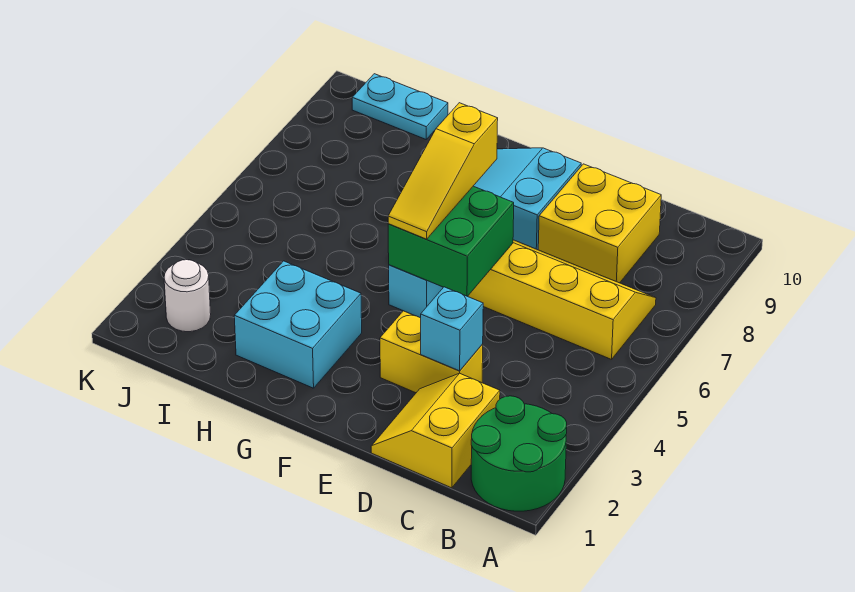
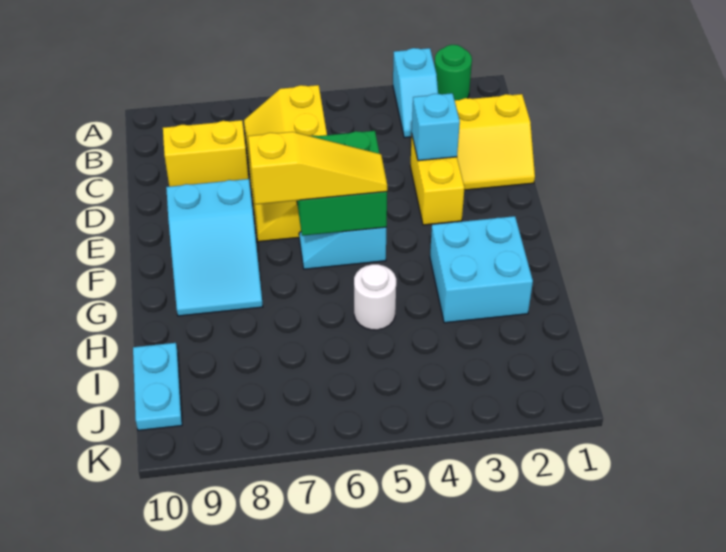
green 2x2 round brick [471,396,567,511] -> green 1x1 round brick [435,45,472,100]
none -> cyan 1x2 slope [393,48,438,138]
yellow 2x2 brick [538,164,661,283] -> yellow 1x2 brick [163,120,248,187]
white 1x1 round brick [164,260,211,332] -> white 1x1 round brick moved to [354,264,396,330]

